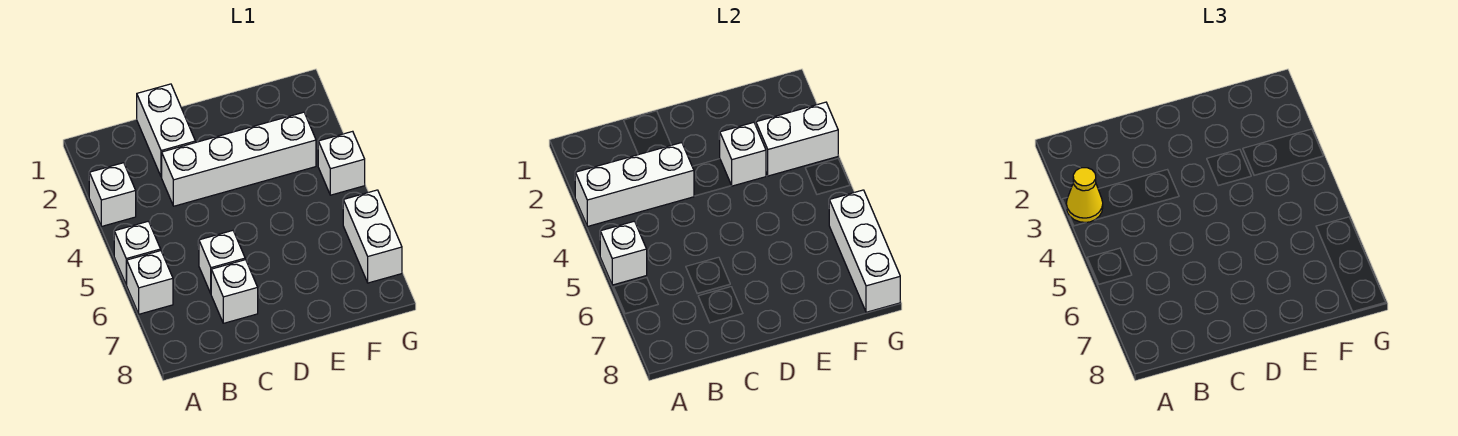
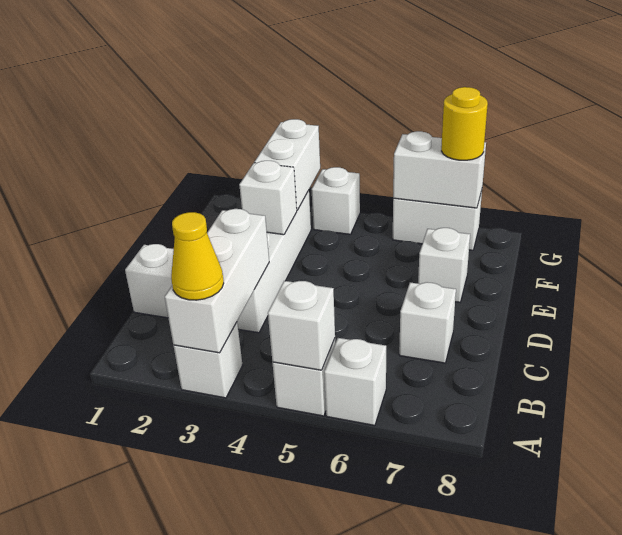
white 1x1 brick [199,231,245,293] -> white 1x1 brick moved to [418,228,470,302]
white 1x3 brick [829,190,900,312] -> white 1x2 brick [393,131,486,208]
none -> yellow 1x1 round brick [441,87,488,160]

